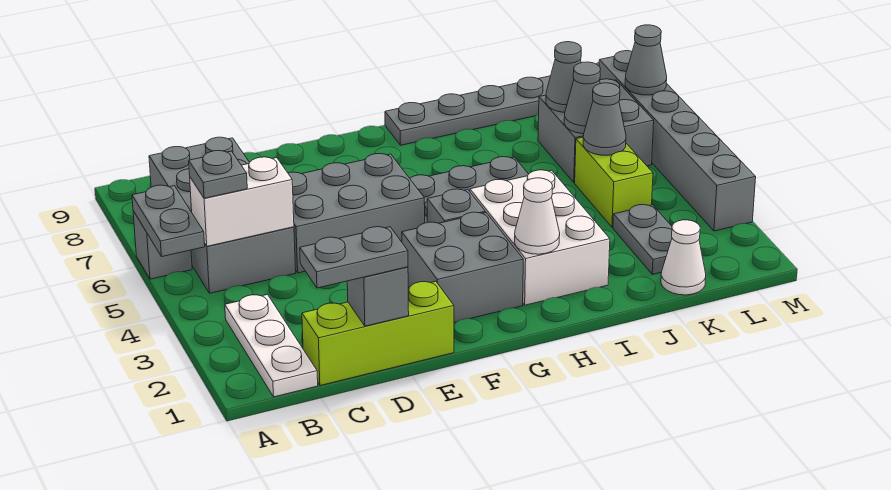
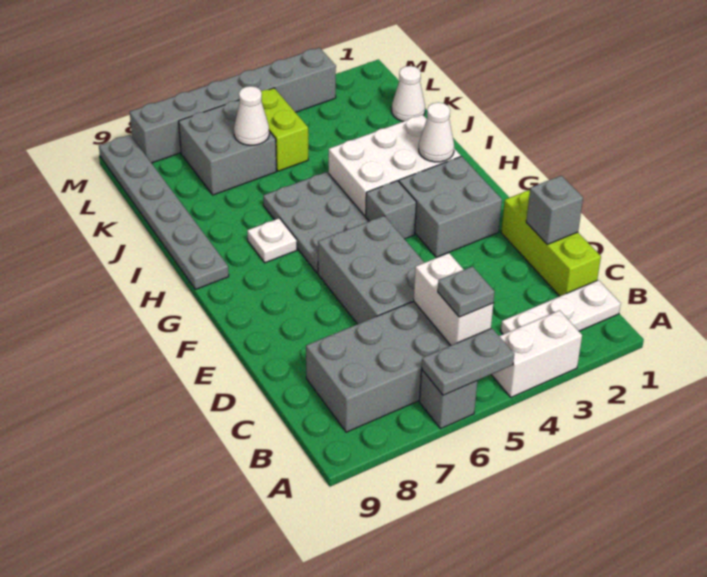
none -> white 1x2 brick [491,310,582,397]
grey 1x2 plate [300,227,408,288] -> none
none -> white 1x1 plate [247,218,297,263]
grey 1x2 plate [613,205,672,274] -> none
lime 1x2 brick [575,137,653,227] -> lime 1x2 brick turned to [261,88,308,171]
grey 1x1 cone [583,83,626,155] -> none
grey 1x1 cone [564,62,601,134] -> white 1x1 cone [234,86,269,145]
grey 1x1 cone [546,42,581,112] -> none
grey 1x1 cone [625,25,667,95] -> none

